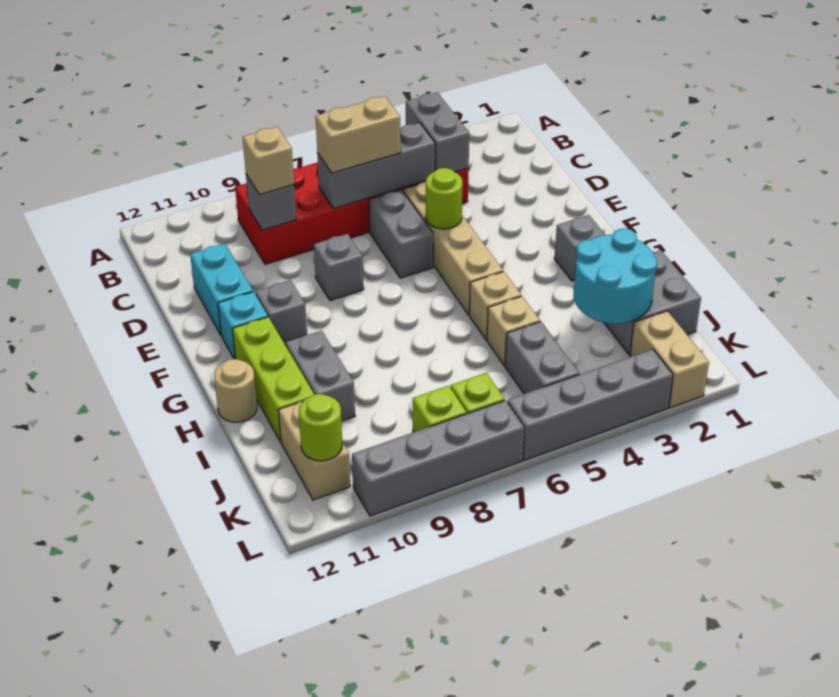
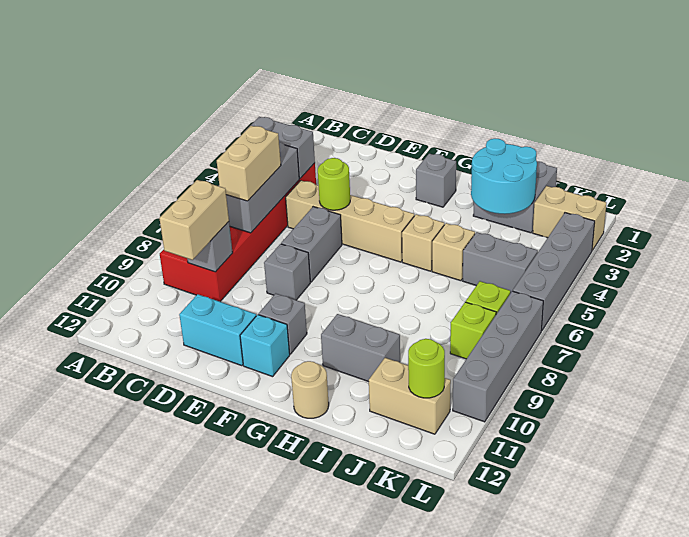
tan 1x1 brick [243,127,294,195] -> tan 1x2 brick [159,180,229,260]
grey 1x2 brick [369,190,433,278] -> grey 1x2 brick turned to [281,207,342,282]
lime 1x3 brick [232,317,314,442] -> none

